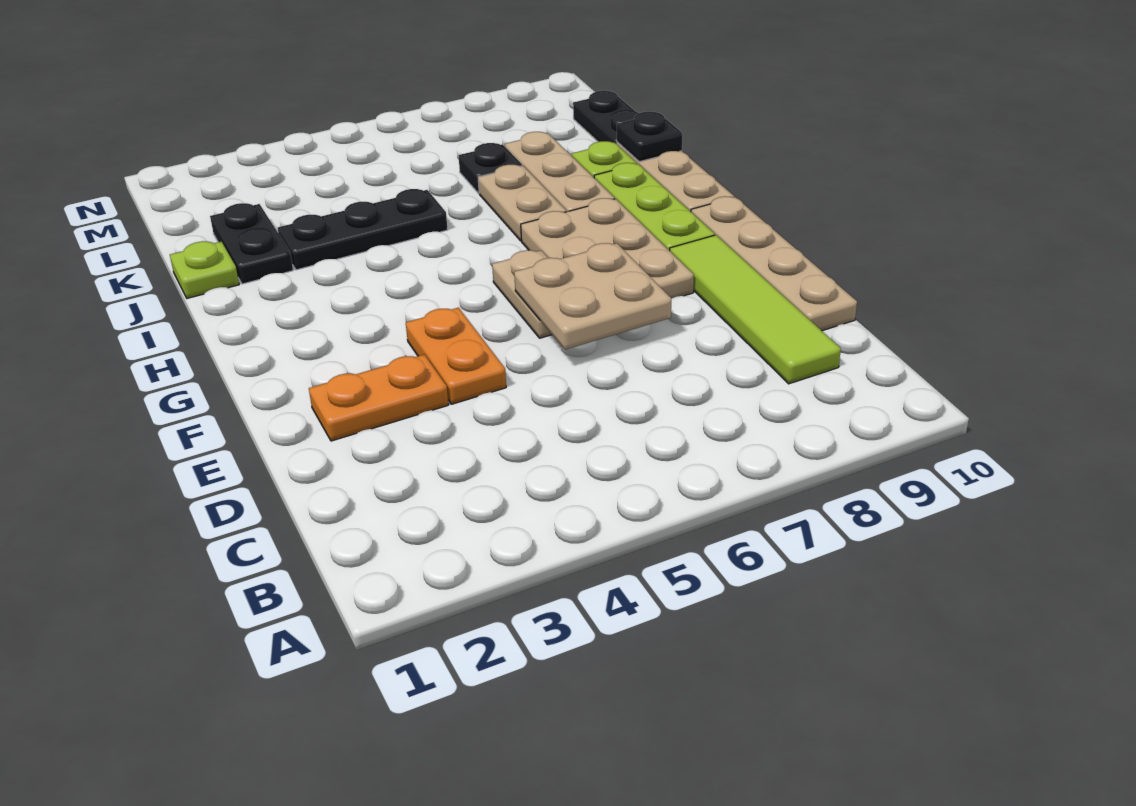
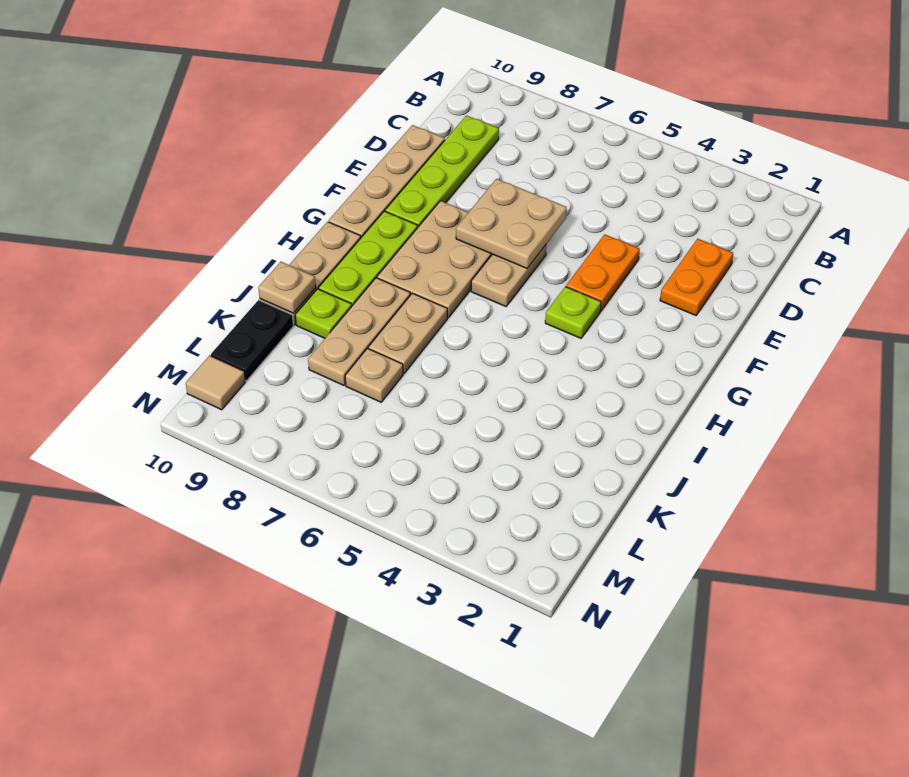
lime 1x4 tile [670,235,841,384] -> lime 1x4 plate [385,116,499,227]
orange 1x2 plate [309,354,449,441] -> orange 1x2 plate turned to [660,239,733,315]
lime 1x1 plate [170,241,239,298] -> lime 1x1 plate moved to [545,287,601,338]
black 1x2 plate [210,203,293,284] -> none
black 1x3 plate [278,189,448,270] -> none
black 1x1 plate [617,112,682,162] -> tan 1x1 plate [258,262,316,313]
black 1x1 plate [458,143,522,193] -> tan 1x1 plate [345,348,403,402]
none -> tan 1x1 tile [186,355,245,410]

